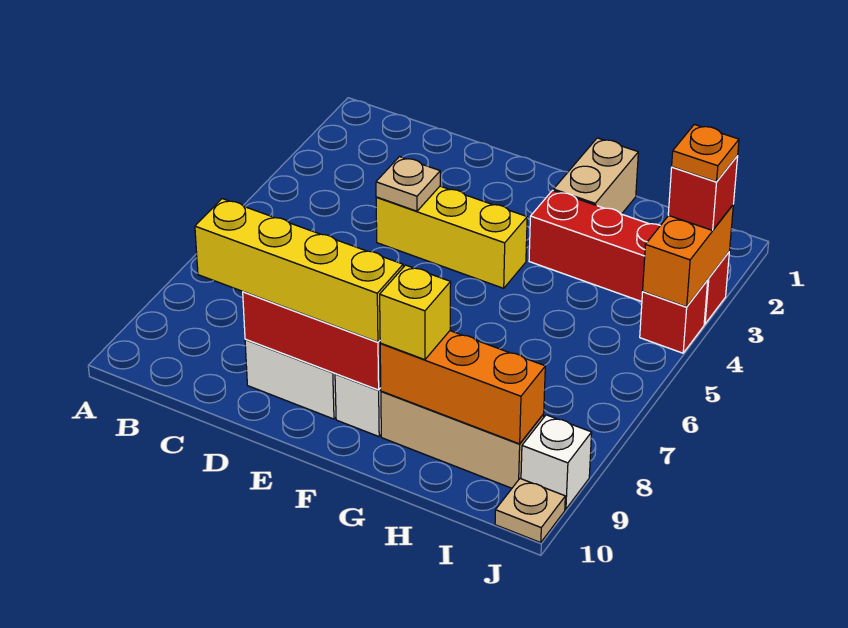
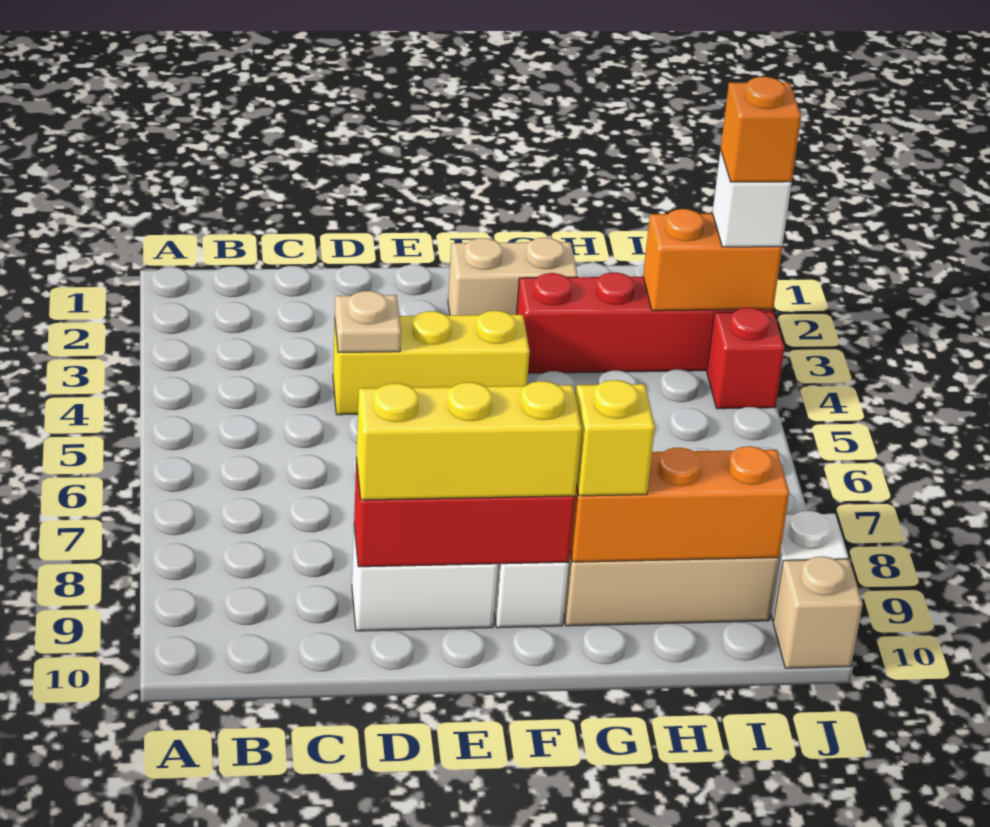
yellow 1x4 brick [195,199,403,342] -> yellow 1x3 brick [356,381,582,500]
tan 1x2 brick [553,138,638,214] -> tan 1x2 brick turned to [448,238,578,315]
orange 1x2 brick [643,205,733,307] -> orange 1x2 brick turned to [643,209,782,311]
red 1x1 brick [668,156,738,230] -> white 1x1 brick [712,150,792,247]
orange 1x1 plate [672,124,739,182] -> orange 1x1 brick [721,77,801,182]
tan 1x1 plate [495,479,565,543] -> tan 1x1 brick [773,556,863,668]

